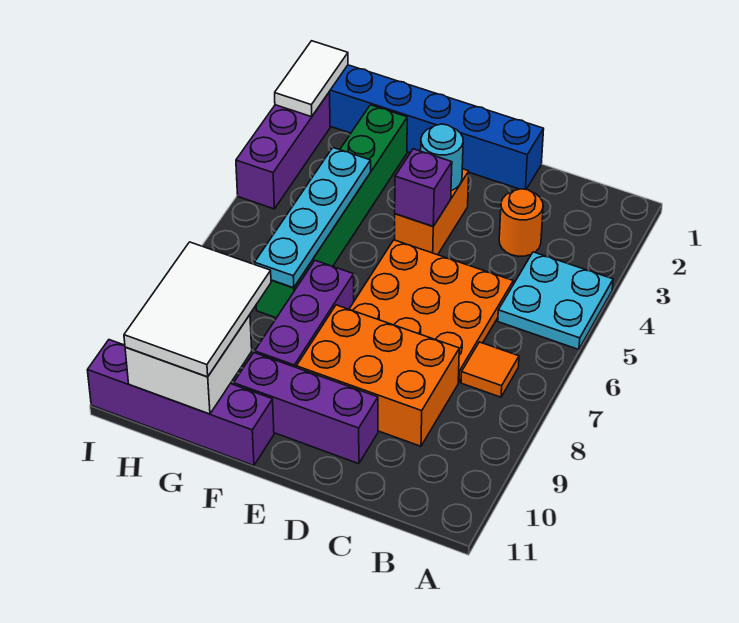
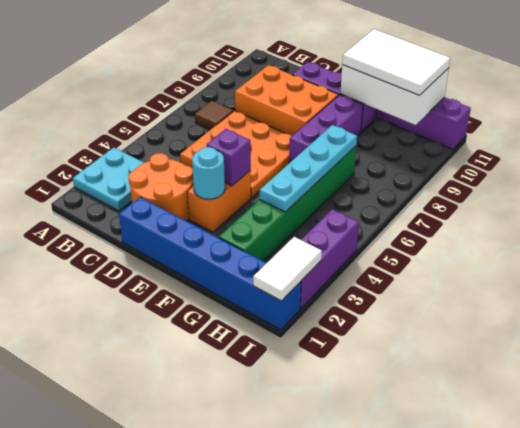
cyan 2x2 plate [498,252,613,350] -> cyan 2x2 plate moved to [73,148,144,211]
orange 1x1 tile [461,342,519,397] -> brown 1x1 tile [195,101,233,130]
orange 1x1 round brick [499,189,543,256] -> orange 2x2 round brick [128,153,193,221]
white 2x3 tile [124,242,271,377] -> white 2x3 tile turned to [342,29,450,95]
white 2x2 brick [125,315,252,414] -> white 2x3 brick [340,65,449,125]

